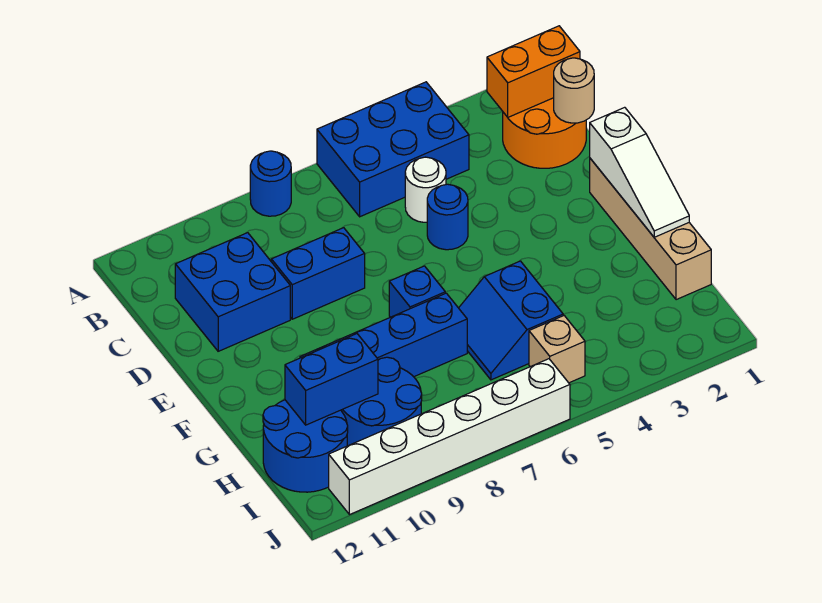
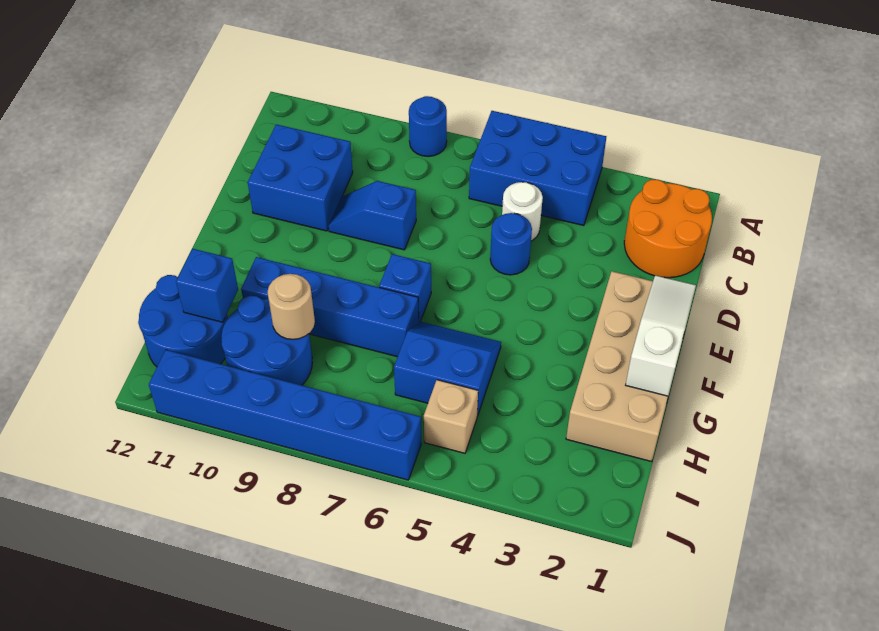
orange 1x2 brick [487,26,580,117] -> none
tan 1x1 round brick [554,58,594,123] -> tan 1x1 round brick moved to [268,274,315,339]
blue 1x2 brick [271,228,365,319] -> blue 1x2 slope [328,181,416,250]
tan 1x4 brick [590,158,711,300] -> tan 2x4 brick [566,271,668,462]
white 1x3 slope [590,107,689,237] -> white 1x3 slope turned to [626,275,696,396]
blue 2x2 slope [459,261,563,380] -> blue 2x2 slope turned to [394,322,501,416]
blue 1x2 brick [285,334,378,425] -> blue 1x1 brick [176,249,238,322]
white 1x6 brick [329,359,570,515] -> blue 1x6 brick [149,350,421,480]

